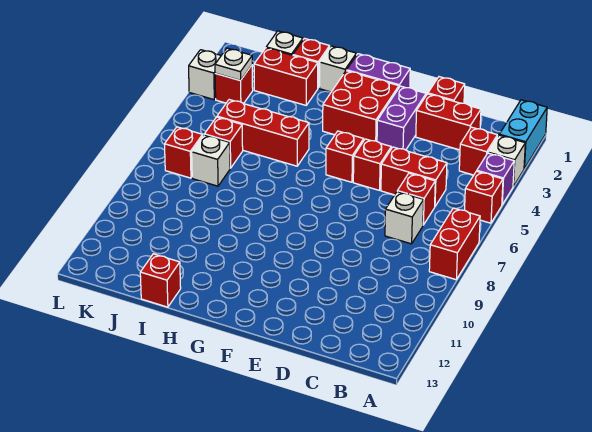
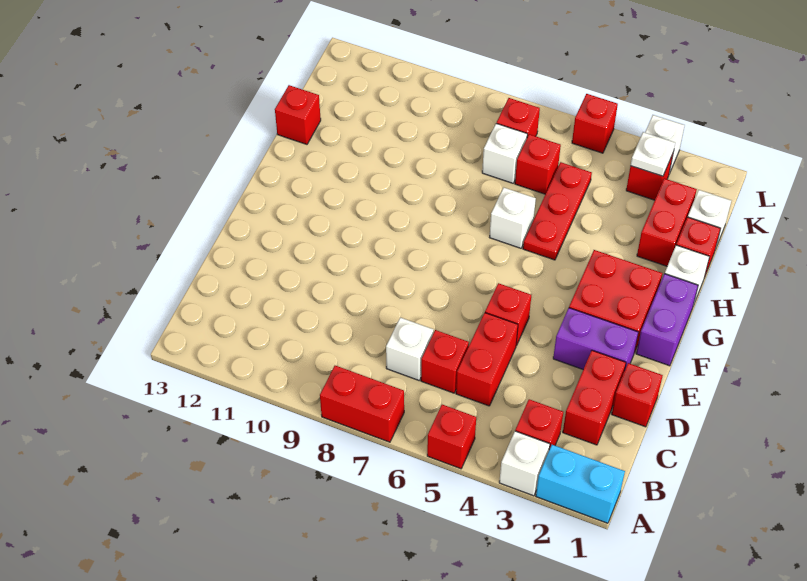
purple 1x1 brick [477,153,514,204] -> none
red 1x1 brick [326,131,364,182] -> red 1x1 brick moved to [572,94,618,153]
red 1x3 brick [217,100,309,166] -> red 1x3 plate [523,162,592,260]
none -> white 1x1 brick [489,188,536,248]

